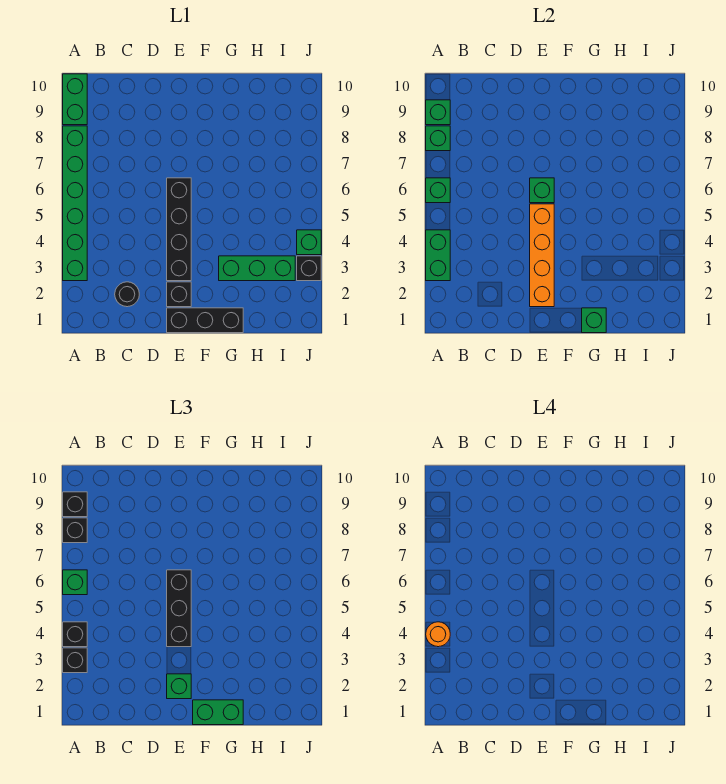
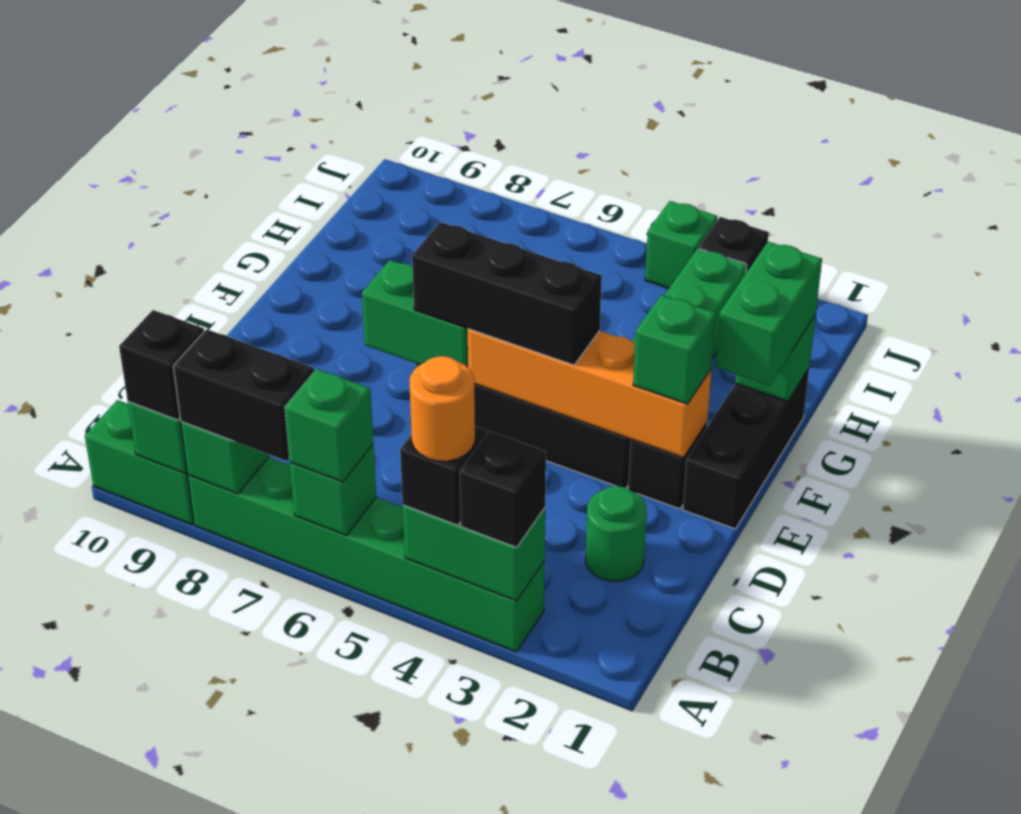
black 1x1 brick [63,518,87,543] -> black 1x2 brick [173,329,314,461]
black 1x1 round brick [115,282,139,307] -> green 1x1 round brick [586,486,647,581]
green 1x1 brick [530,178,554,203] -> green 1x2 brick [362,260,468,367]

